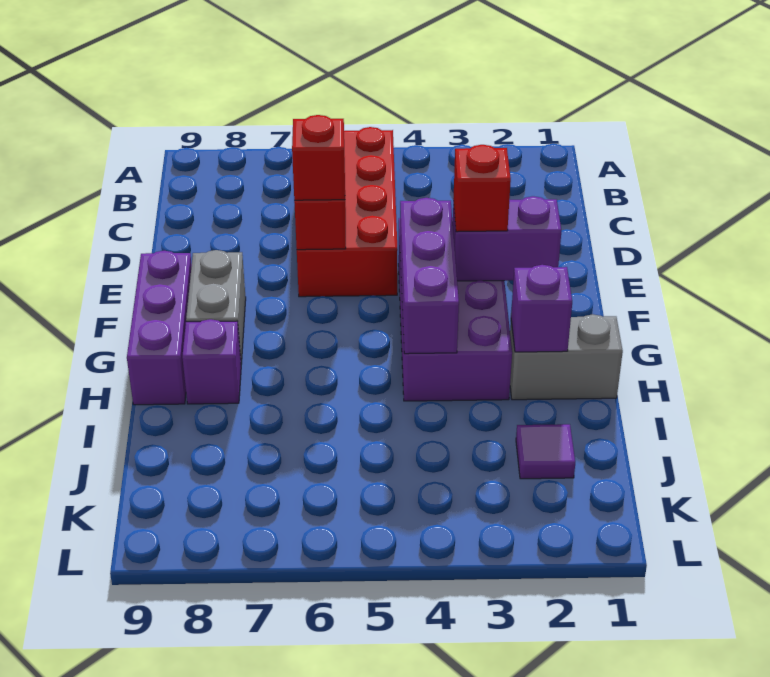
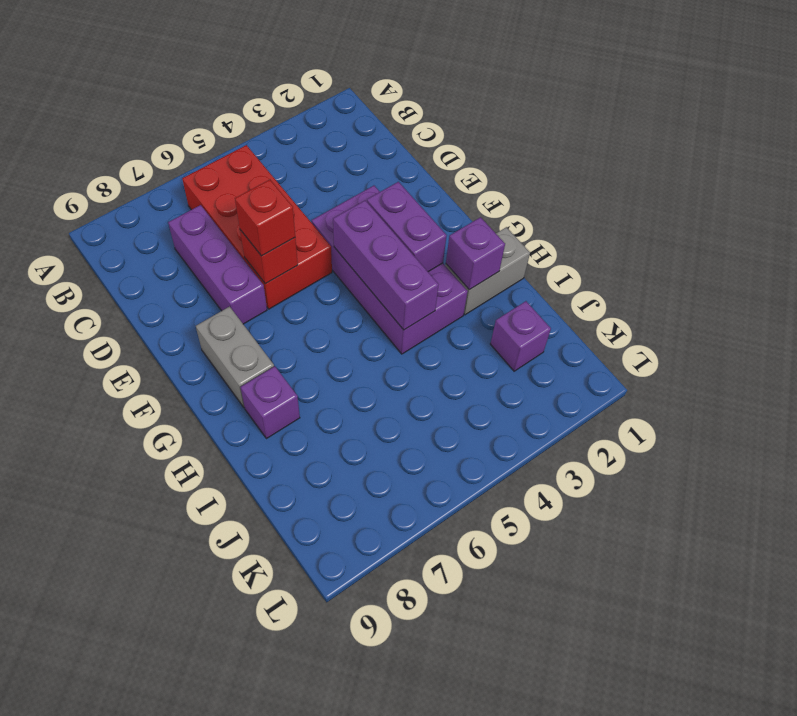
purple 1x2 brick [453,196,561,281] -> purple 1x2 brick turned to [367,182,447,272]
red 1x1 brick [453,145,511,232] -> none
purple 1x3 brick [127,251,192,405] -> purple 1x3 brick moved to [168,205,267,324]
purple 1x1 tile [516,424,575,479] -> purple 1x1 brick [491,301,551,371]

